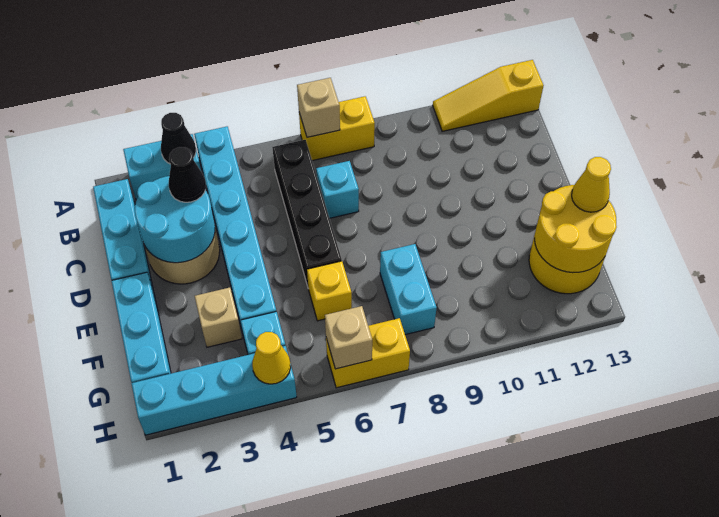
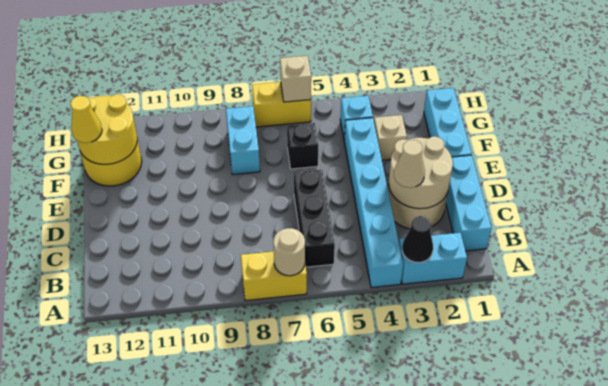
tan 1x1 brick [297,78,340,137] -> tan 1x1 round brick [273,228,305,276]
yellow 1x3 slope [433,60,544,131] -> none
black 1x4 brick [272,140,342,286] -> black 1x3 brick [294,170,335,267]
cyan 2x2 round brick [135,176,215,263] -> tan 2x2 round brick [389,136,453,209]
black 1x1 cone [169,147,206,202] -> tan 1x1 cone [394,140,425,188]
cyan 1x1 brick [316,161,359,218] -> none
yellow 1x1 brick [307,261,352,321] -> black 1x1 brick [287,123,318,169]
cyan 1x4 brick [131,346,297,435] -> none
yellow 1x1 cone [252,332,291,384] -> none

